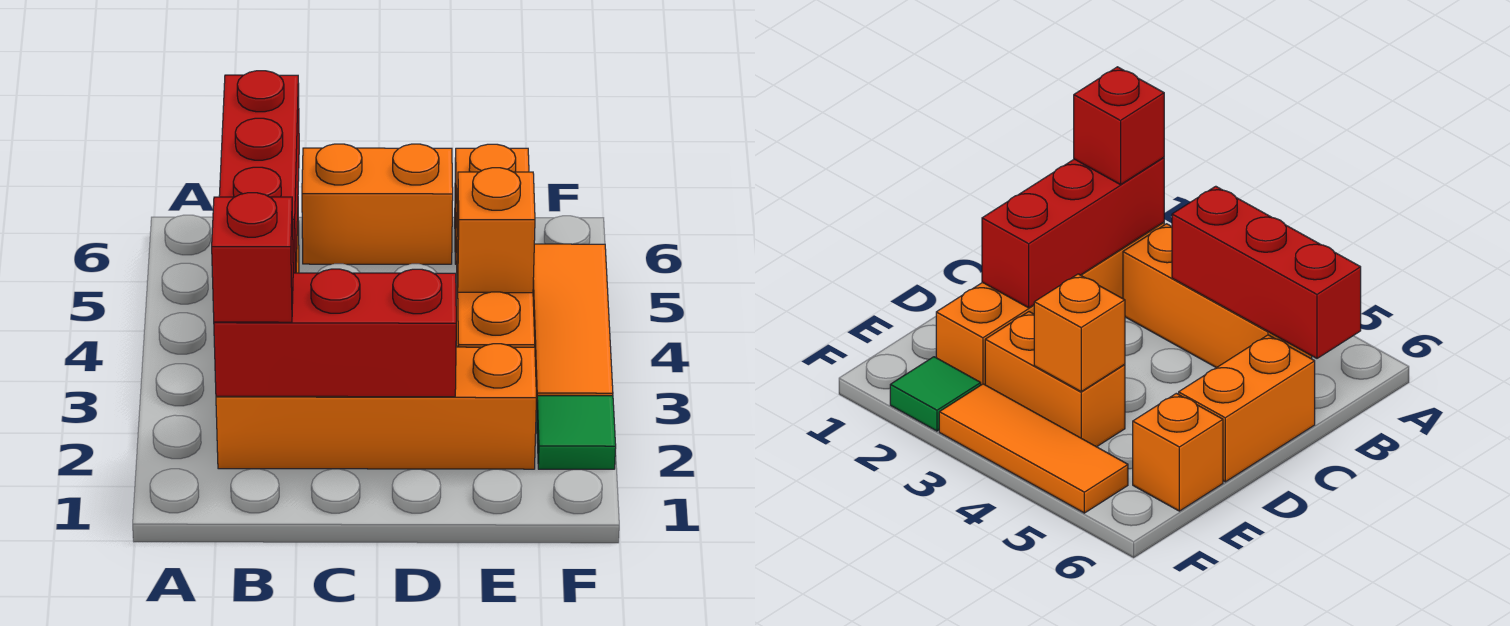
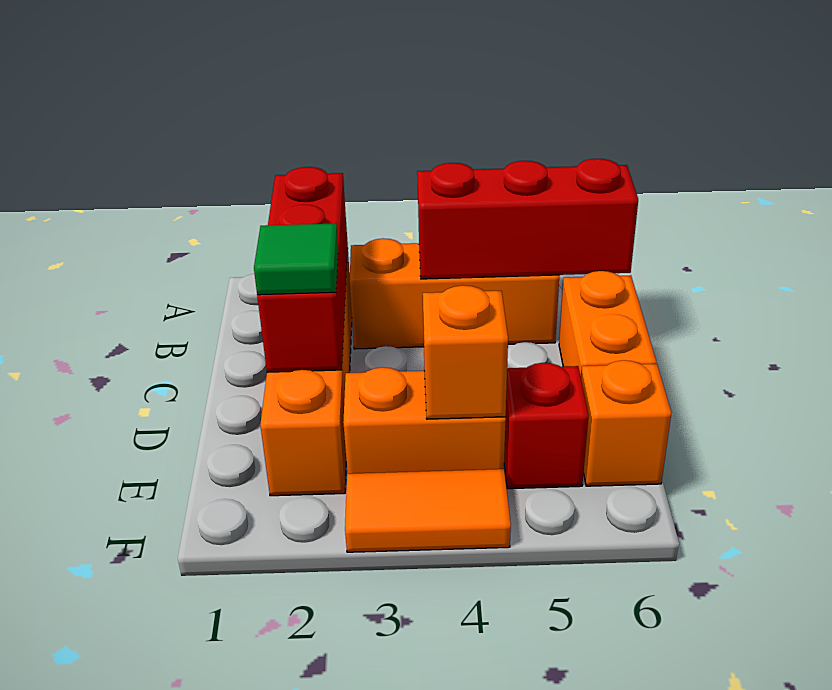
red 1x1 brick [212,193,293,322] -> red 1x1 brick moved to [504,363,589,489]
green 1x1 tile [537,396,616,469] -> green 1x1 tile moved to [254,223,338,295]
orange 1x3 tile [533,244,613,413] -> orange 1x2 tile [345,469,511,552]

